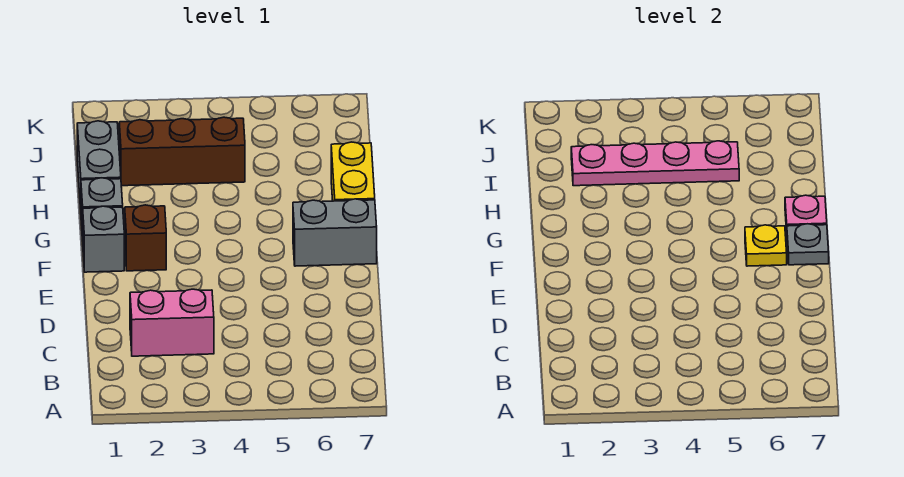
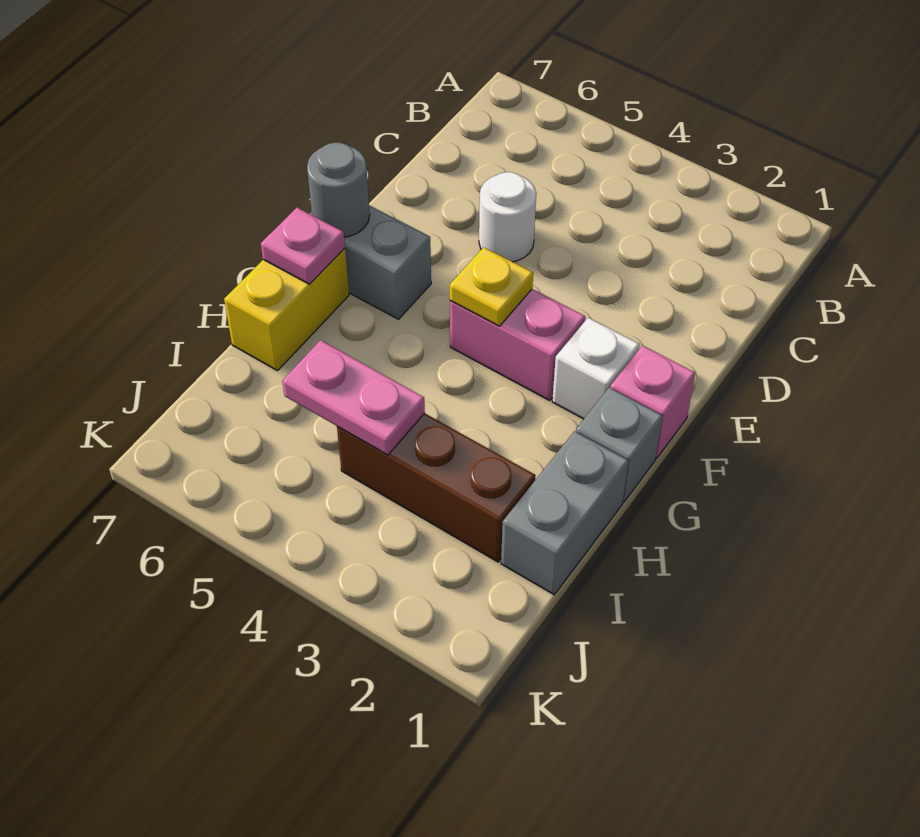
pink 1x2 brick [130,289,214,356] -> pink 1x2 brick moved to [450,289,585,401]
none -> white 1x1 round brick [479,172,536,262]
grey 1x1 brick [83,206,124,272] -> pink 1x1 brick [610,346,695,458]
brown 1x1 brick [125,205,166,271] -> white 1x1 brick [552,318,640,419]
yellow 1x1 plate [745,225,787,266] -> yellow 1x1 plate moved to [450,247,533,326]
grey 1x1 plate [787,224,829,265] -> grey 1x1 round brick [307,143,370,237]
pink 1x4 plate [571,141,739,186] -> pink 1x2 plate [282,340,425,455]

